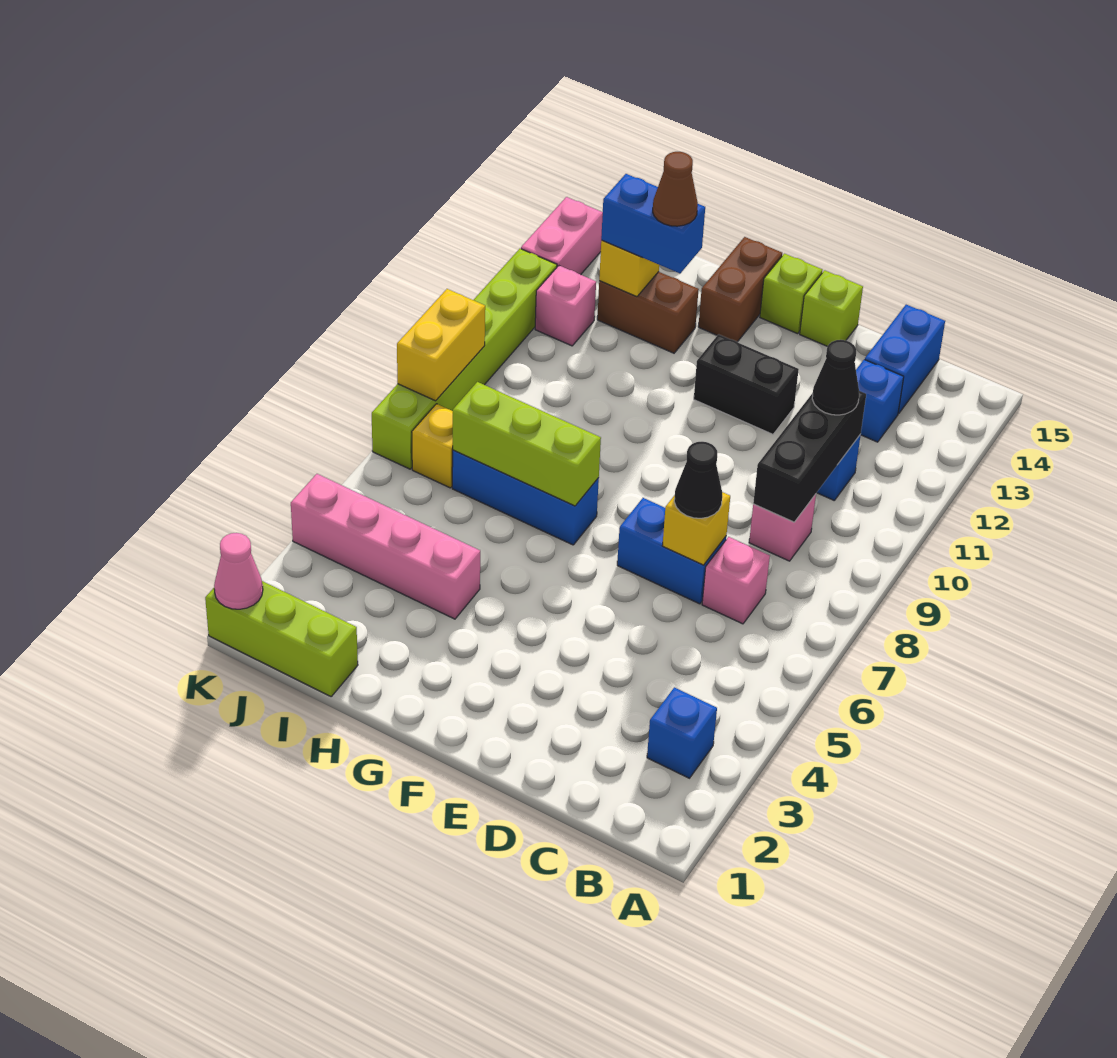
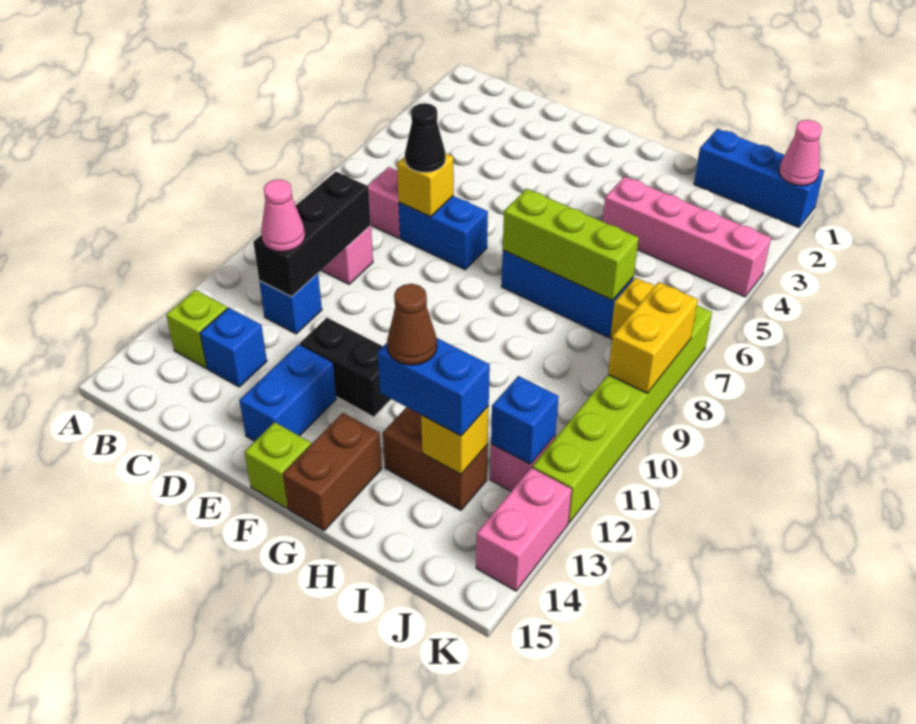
blue 1x1 brick [647,687,717,778] -> blue 1x1 brick moved to [491,376,559,464]
black 1x1 cone [812,340,859,415] -> pink 1x1 cone [261,179,305,252]
blue 1x2 brick [865,305,945,414] -> blue 1x2 brick moved to [239,344,336,441]
lime 1x1 brick [800,270,863,347] -> lime 1x1 brick moved to [166,290,227,368]
lime 1x3 brick [205,581,358,696] -> blue 1x3 brick [694,129,824,227]

